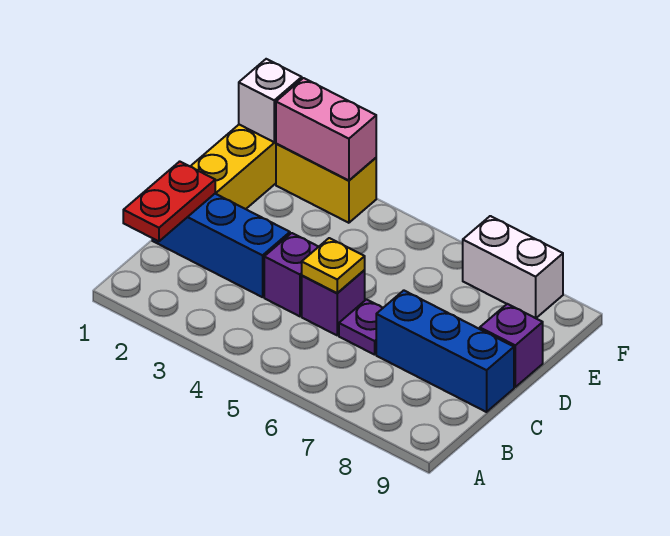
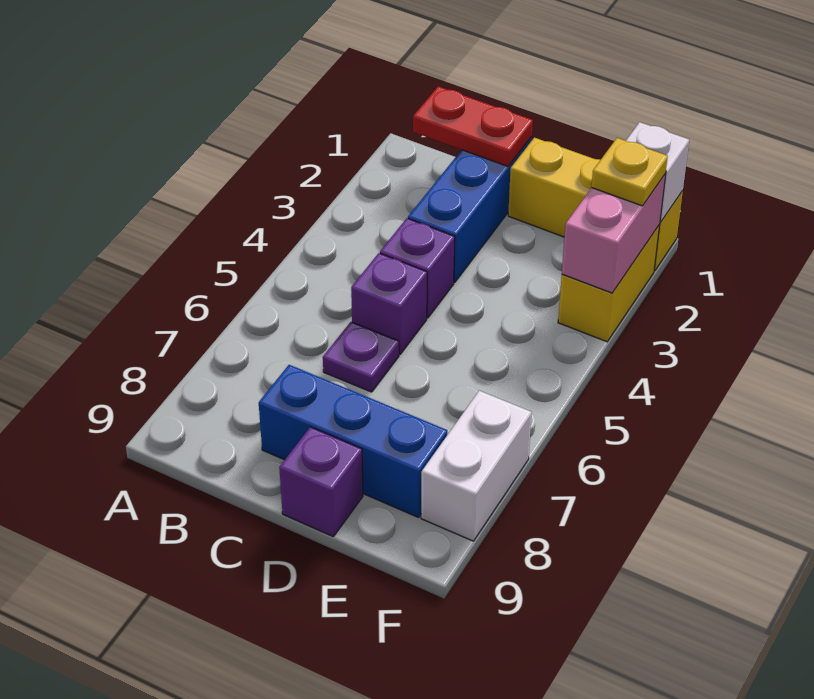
yellow 1x1 plate [302,238,365,293] -> yellow 1x1 plate moved to [591,138,668,206]
blue 1x3 brick [376,290,514,412] -> blue 1x3 brick turned to [259,365,447,517]

